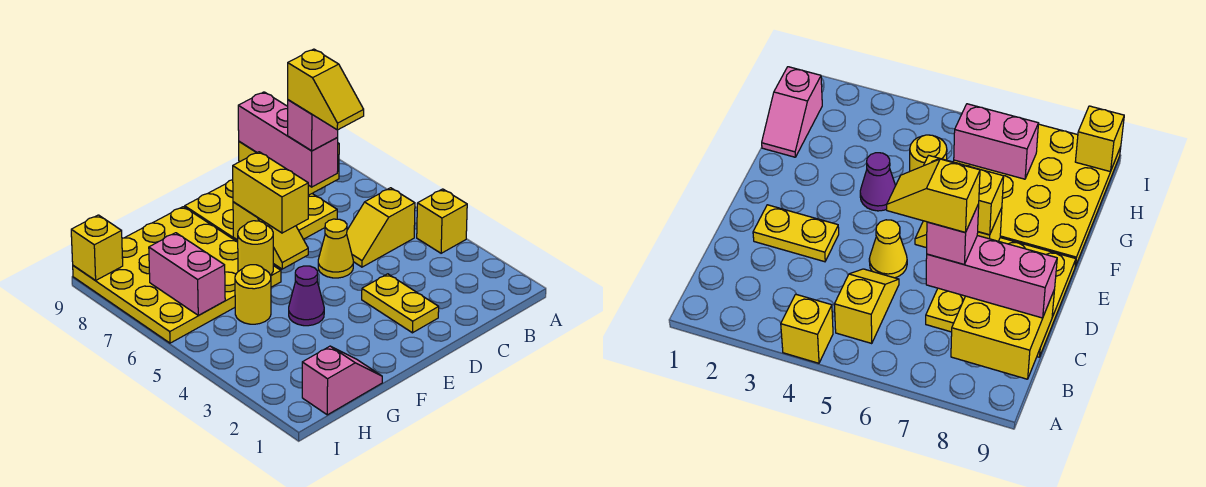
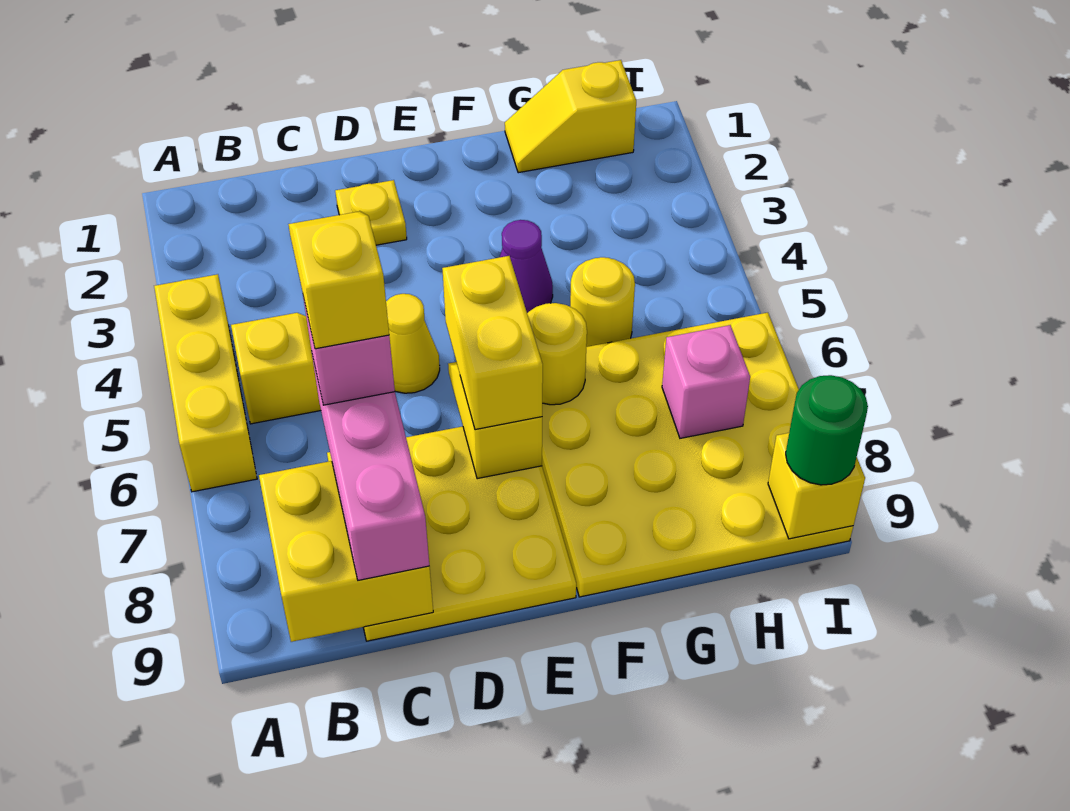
yellow 1x1 brick [417,189,467,253] -> yellow 1x3 brick [154,274,257,492]
yellow 1x2 plate [362,274,439,333] -> yellow 1x1 plate [335,180,407,245]
pink 1x2 slope [302,346,382,415] -> yellow 1x2 slope [505,60,636,173]
pink 1x2 brick [149,233,225,315] -> pink 1x1 brick [662,325,750,438]
none -> green 1x1 round brick [786,375,868,485]

